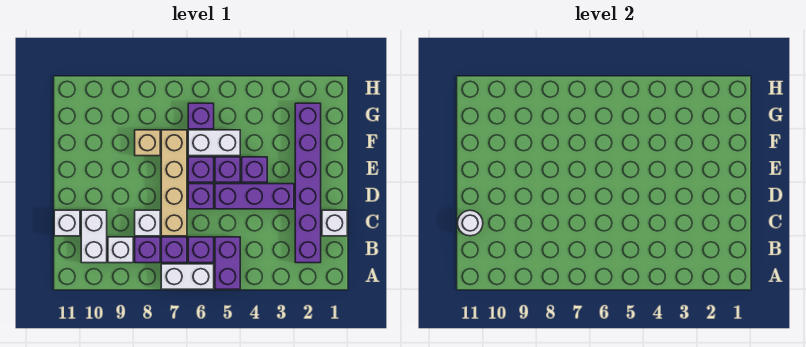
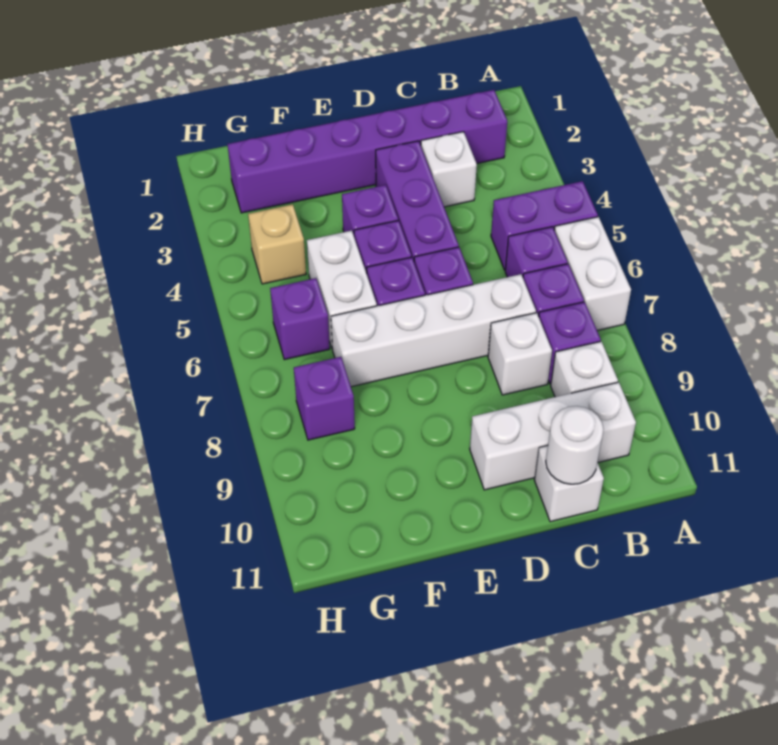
white 1x2 brick [81,210,107,263] -> white 1x3 brick [470,382,636,490]
white 1x1 brick [322,210,347,236] -> white 1x1 brick moved to [421,132,477,207]
tan 1x4 brick [161,130,187,236] -> white 1x4 brick [331,274,536,387]
tan 1x1 brick [135,130,160,156] -> tan 1x1 brick moved to [248,204,306,284]
none -> purple 1x1 brick [294,357,355,440]

